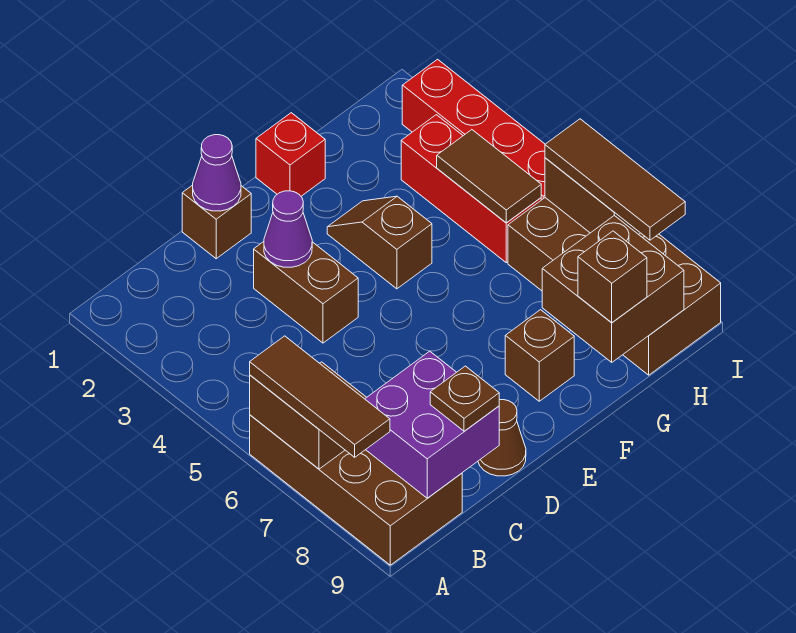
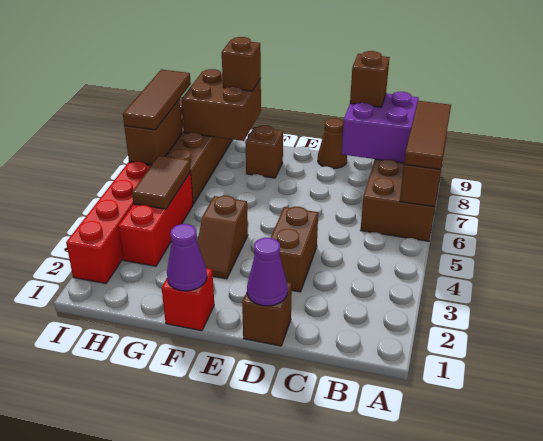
brown 1x1 plate [430,366,499,431] -> brown 1x1 brick [350,51,390,107]
purple 1x1 cone [264,191,312,267] -> purple 1x1 cone moved to [167,224,207,291]

